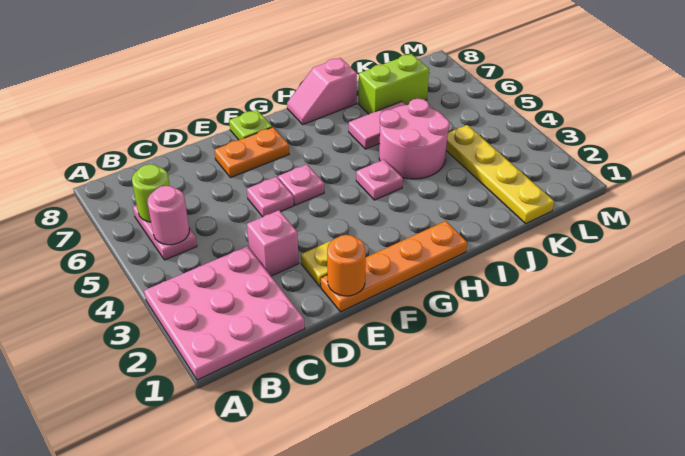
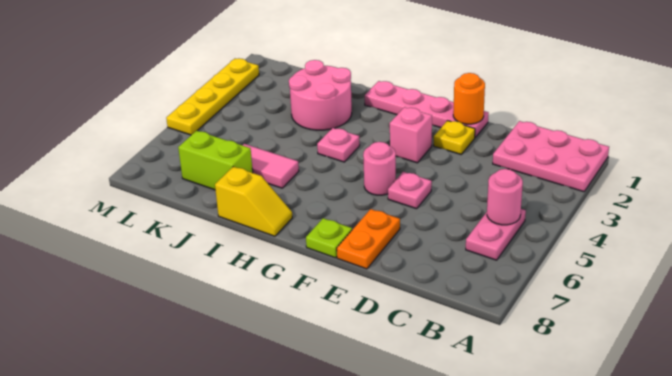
pink 3x3 plate [144,246,305,380] -> pink 2x3 plate [493,121,609,192]
lime 1x1 round brick [132,164,170,222] -> none
pink 1x1 brick [247,210,299,276] -> pink 1x1 brick moved to [390,107,432,163]
orange 1x4 plate [321,221,467,312] -> pink 1x4 plate [365,81,489,137]
orange 1x2 plate [215,127,289,178] -> orange 1x2 plate turned to [337,209,400,269]
pink 1x1 plate [278,164,324,205] -> pink 1x1 round brick [363,142,396,195]
pink 1x2 slope [287,58,357,124] -> yellow 1x2 slope [215,167,292,236]
pink 2x2 round brick [379,99,450,179] -> pink 2x2 round brick moved to [289,60,352,130]
yellow 1x4 plate [446,125,554,223] -> yellow 1x4 plate moved to [166,58,259,135]

